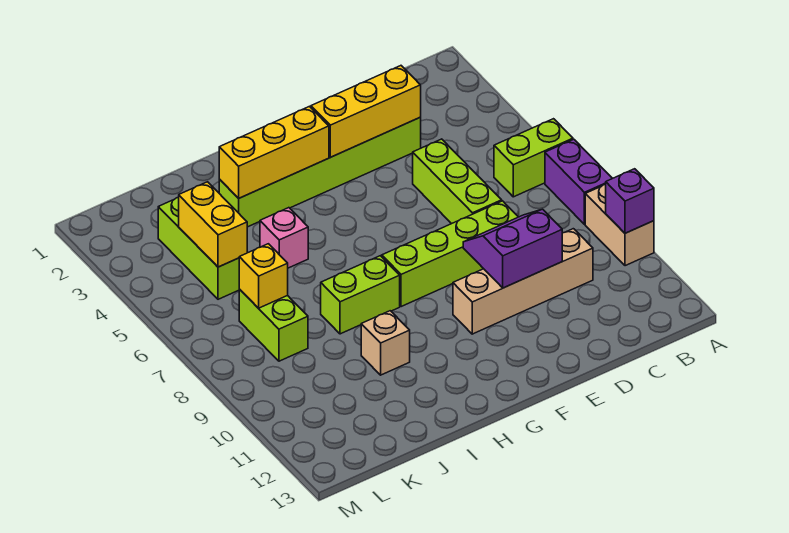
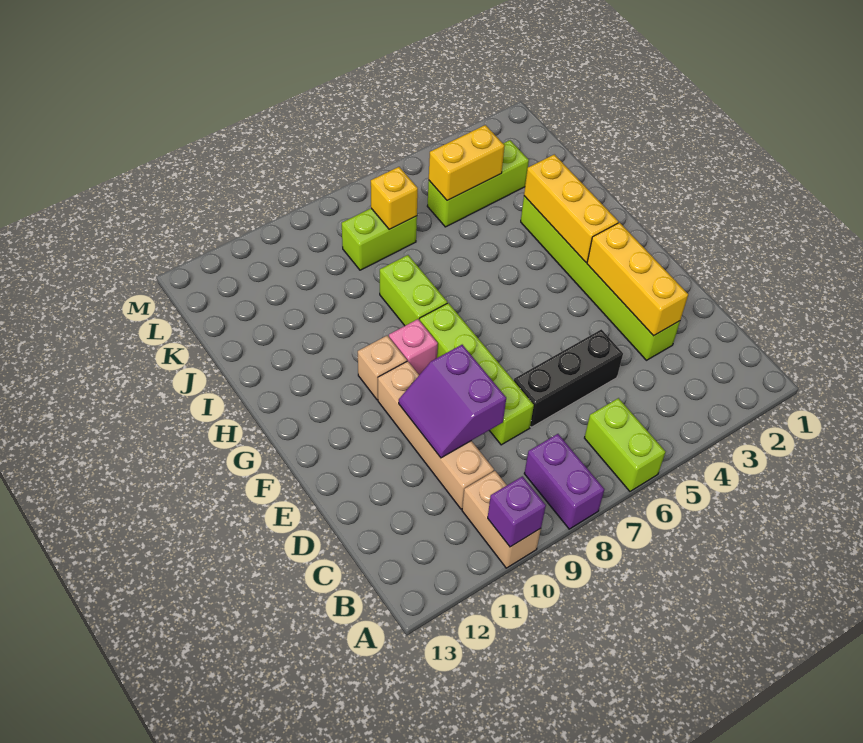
purple 1x2 brick [545,139,612,224] -> purple 1x2 brick turned to [524,434,604,529]
tan 1x2 brick [585,184,654,266] -> tan 1x2 brick turned to [462,471,541,568]
lime 1x3 brick [413,139,502,224] -> black 1x3 brick [514,329,623,427]
purple 2x2 slope [463,209,562,288] -> purple 2x2 slope turned to [399,345,506,458]
pink 1x1 brick [260,208,308,268] -> pink 1x1 brick moved to [389,319,438,375]
tan 1x1 brick [361,311,410,375] -> tan 1x1 brick moved to [358,335,407,400]

